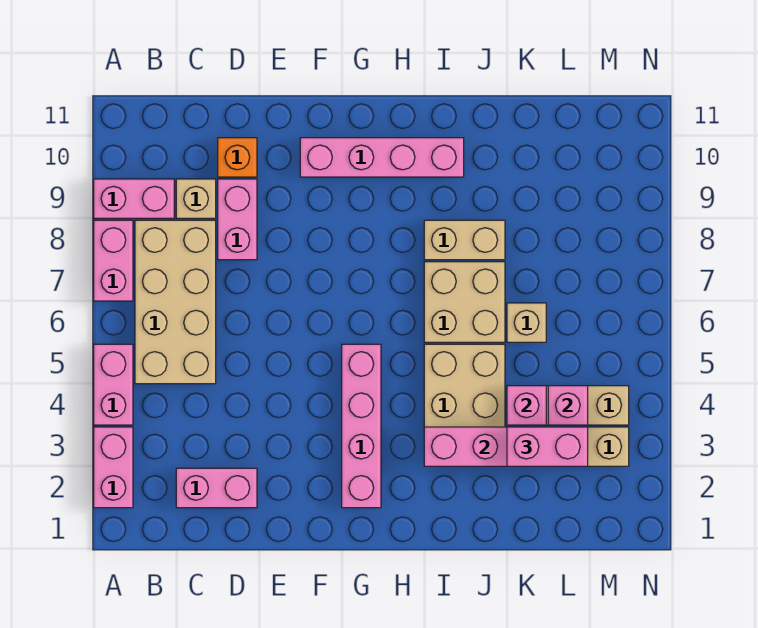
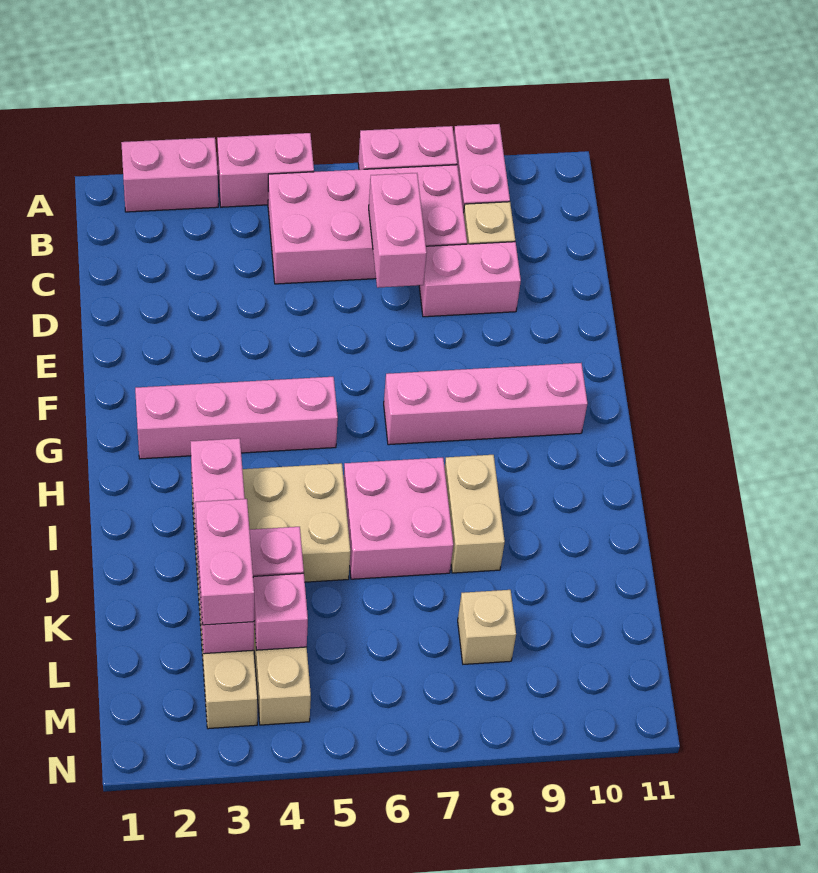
tan 2x4 brick [135,220,216,384] -> pink 2x4 brick [268,165,467,284]
pink 1x2 brick [176,468,257,508] -> pink 1x2 brick moved to [369,173,427,288]
orange 1x1 brick [218,138,257,177] -> none
pink 1x4 brick [300,138,464,177] -> pink 1x4 brick turned to [384,363,587,445]
tan 2x2 brick [424,262,505,342] -> pink 2x2 brick [344,458,453,579]
tan 1x1 brick [507,303,546,342] -> tan 1x1 brick moved to [458,590,516,664]

